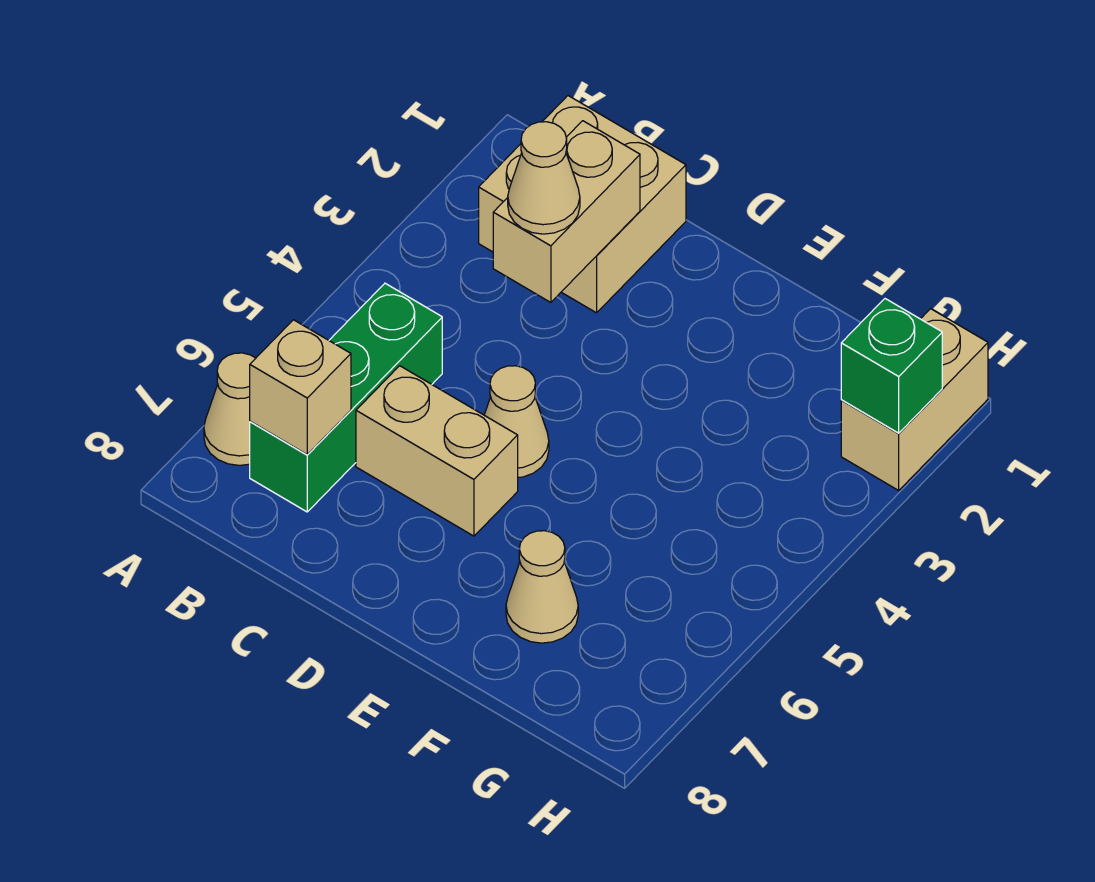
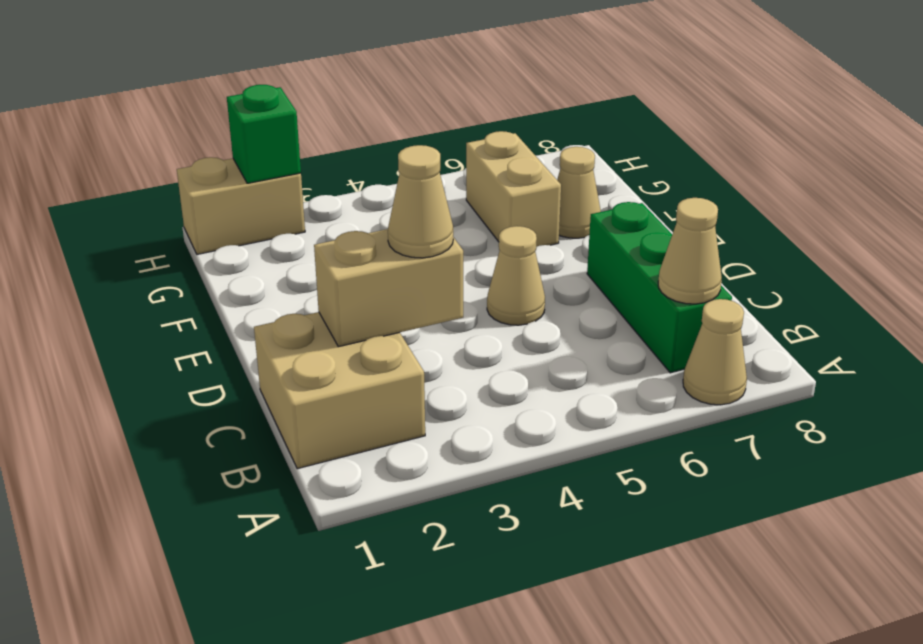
green 1x3 brick [250,283,442,512] -> green 1x3 brick turned to [587,202,732,373]
tan 1x1 brick [250,320,351,454] -> tan 1x1 cone [658,198,722,304]
tan 1x2 brick [356,366,518,536] -> tan 1x2 brick moved to [466,131,561,247]

